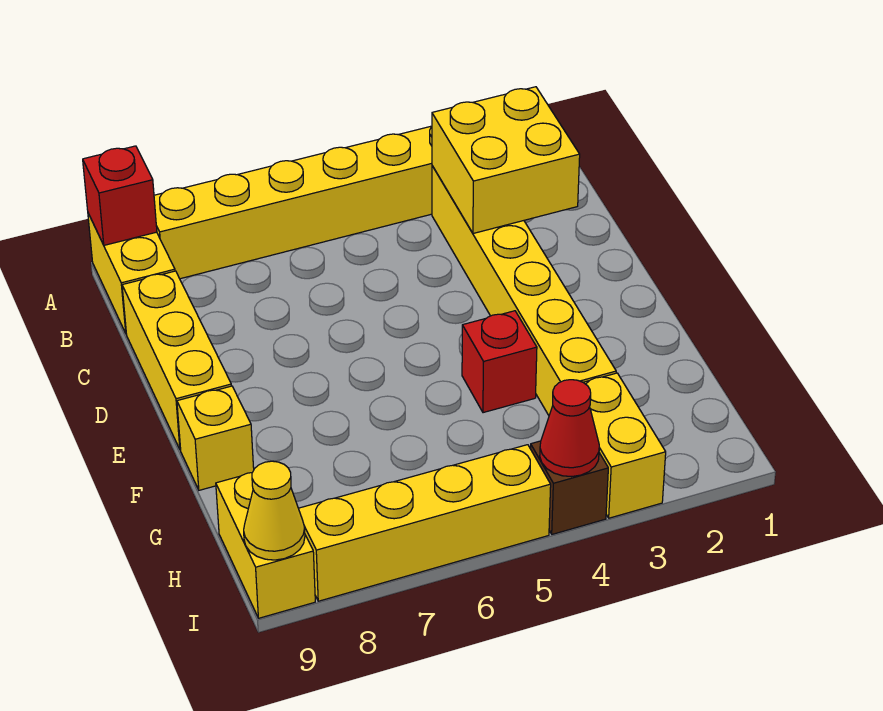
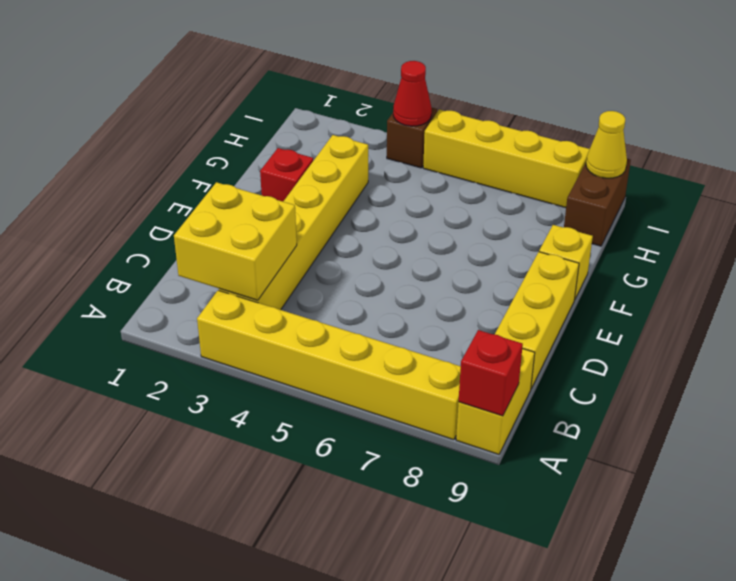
red 1x1 brick [462,311,537,413] -> red 1x1 brick moved to [260,148,313,201]
yellow 1x2 brick [583,373,666,518] -> none
yellow 1x2 brick [216,473,315,618] -> brown 1x2 brick [564,159,631,246]

